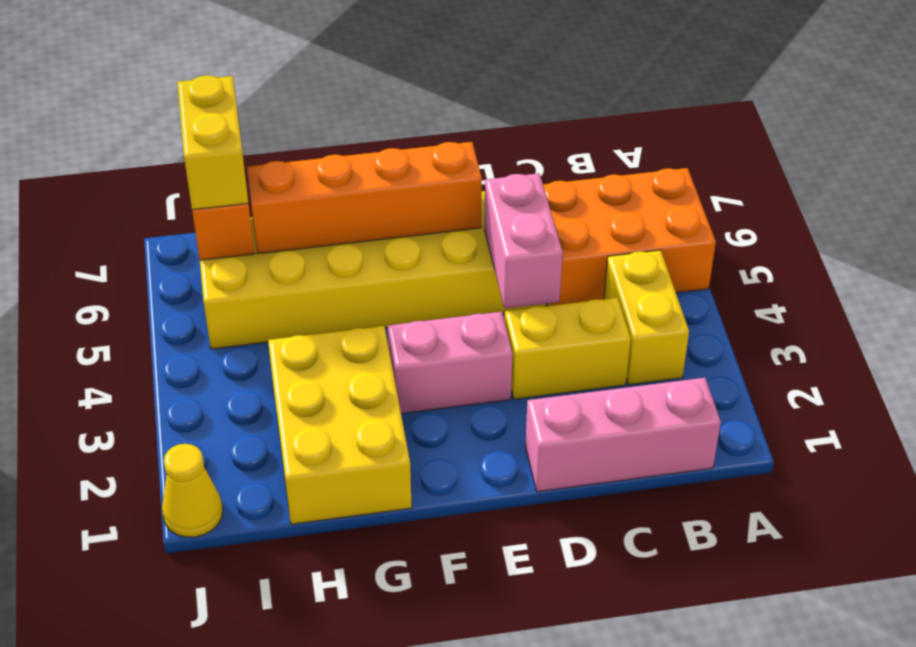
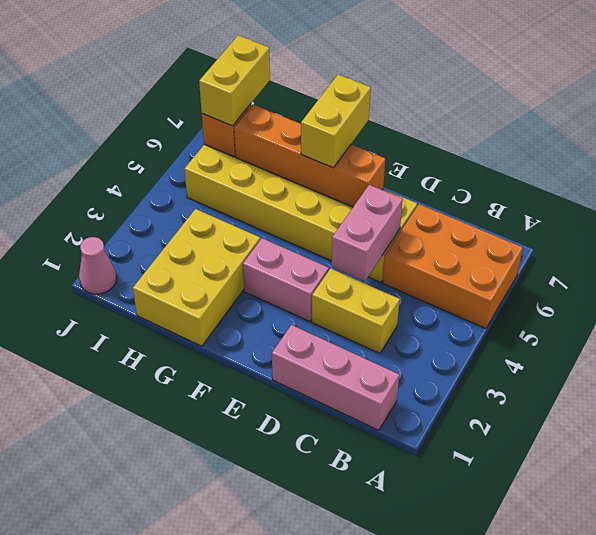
yellow 1x2 brick [604,250,689,385] -> yellow 1x2 brick moved to [301,74,371,168]
yellow 1x1 cone [162,444,223,537] -> pink 1x1 cone [79,237,116,294]

